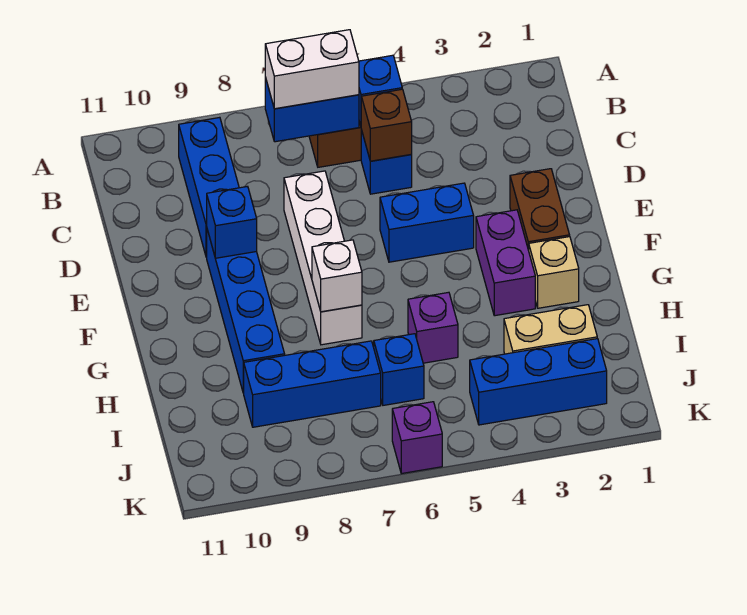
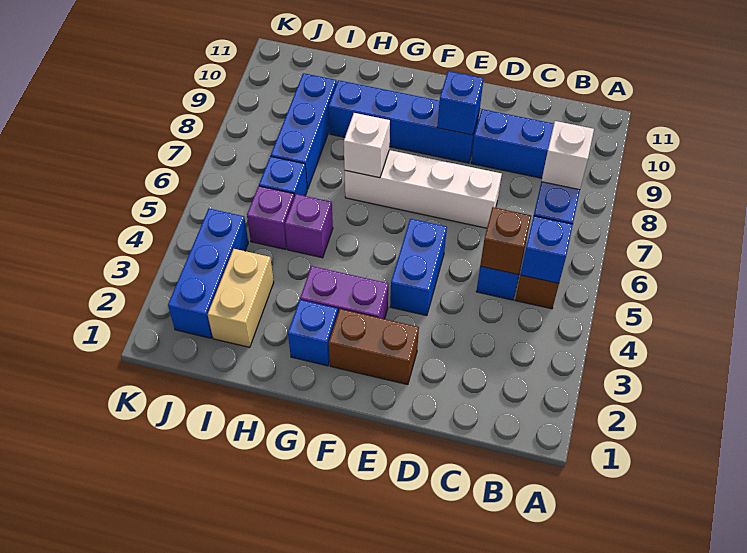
white 1x2 brick [265,30,359,109] -> white 1x1 brick [541,121,594,190]
tan 1x1 brick [529,237,579,308] -> blue 1x1 brick [288,300,338,366]
purple 1x1 brick [392,402,442,474] -> purple 1x1 brick moved to [247,186,294,249]

